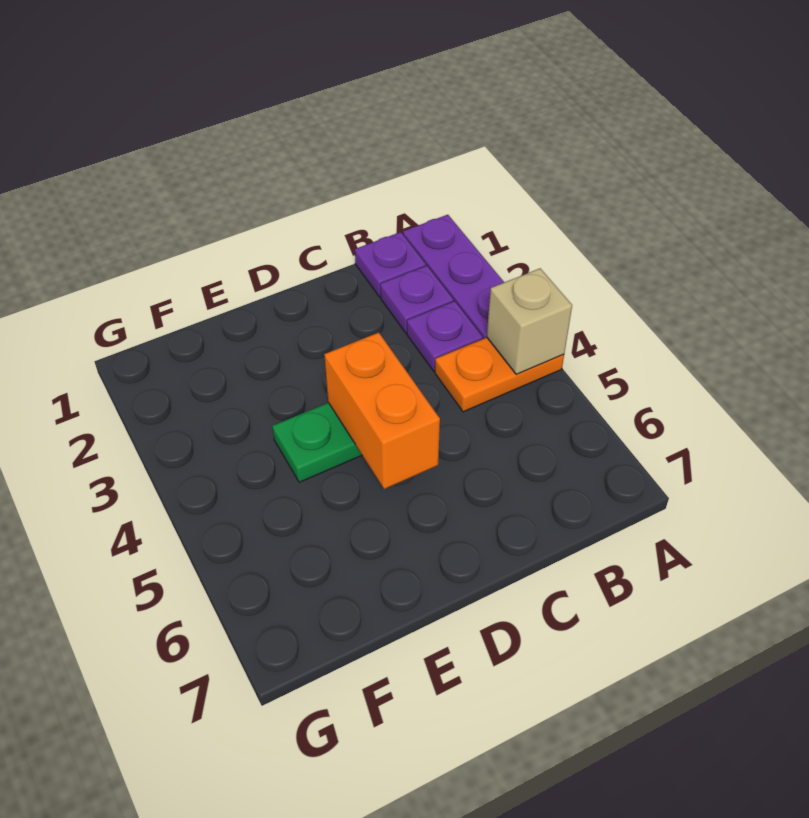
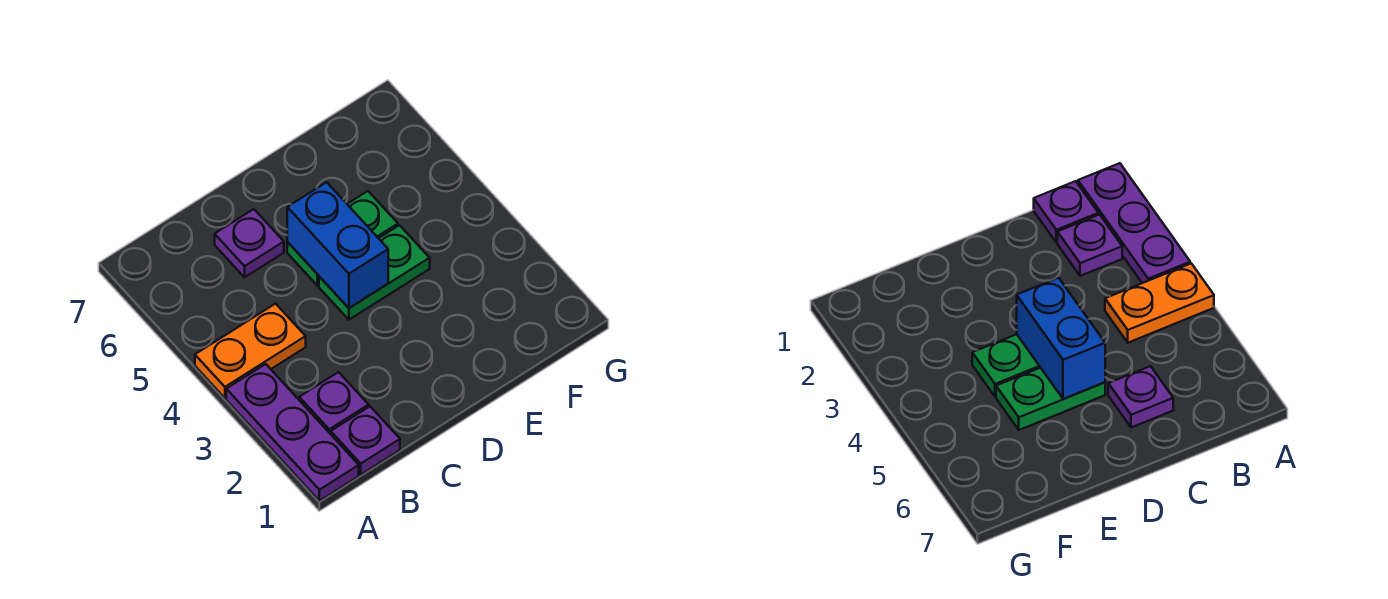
tan 1x1 brick [487,268,572,374] -> none
purple 1x1 plate [407,301,483,371] -> purple 1x1 plate moved to [215,209,284,277]
orange 1x2 brick [324,333,440,489] -> blue 1x2 brick [287,182,388,308]
none -> green 1x2 plate [287,191,398,285]

